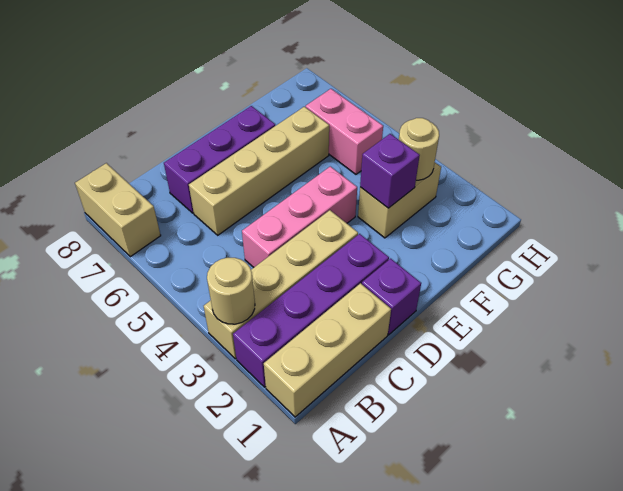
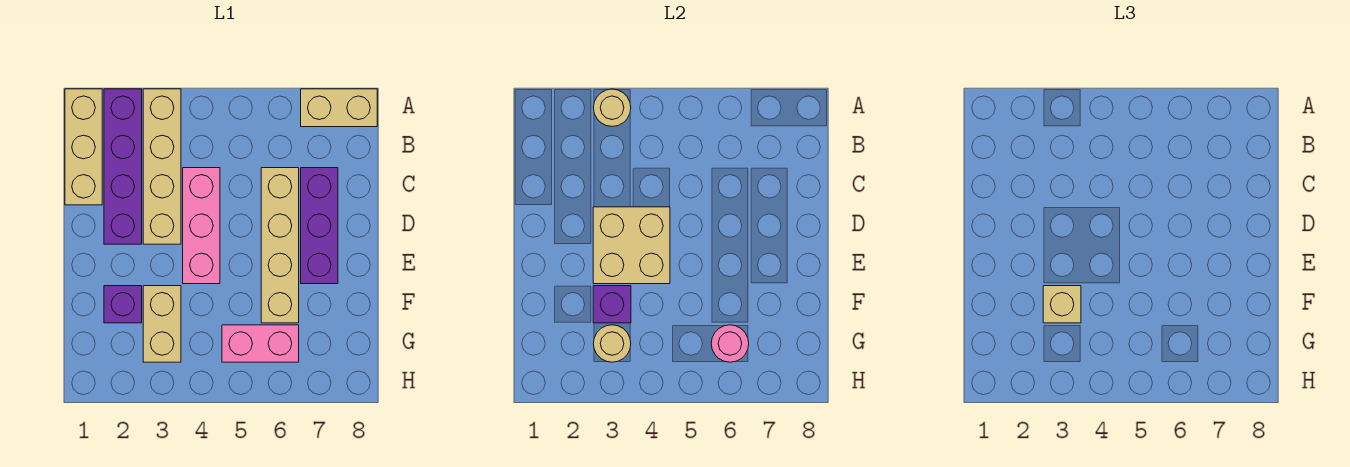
purple 1x1 brick [362,259,421,335] -> purple 1x1 brick moved to [104,286,142,323]
none -> tan 2x2 brick [593,207,670,284]
none -> tan 1x1 brick [1043,286,1081,323]
none -> pink 1x1 round brick [711,325,749,362]

